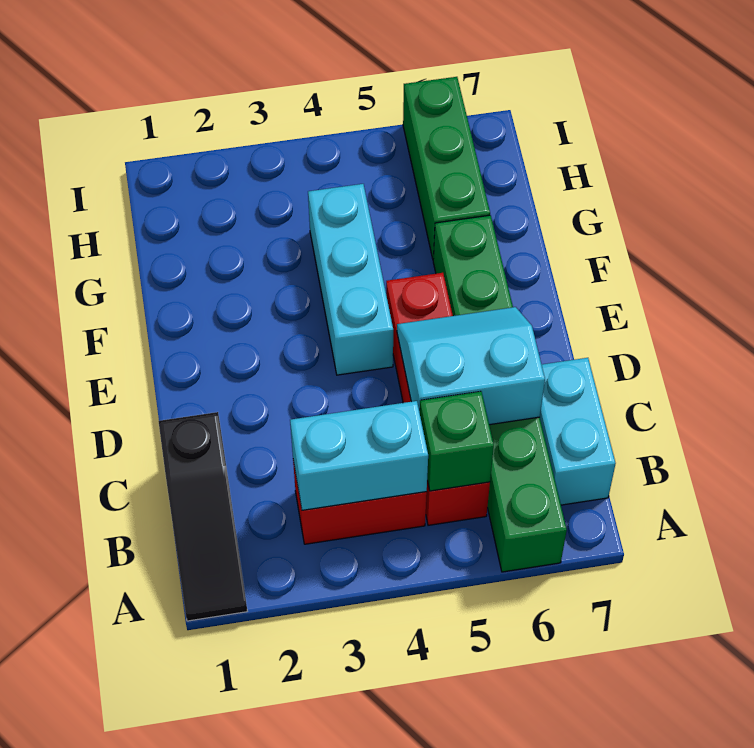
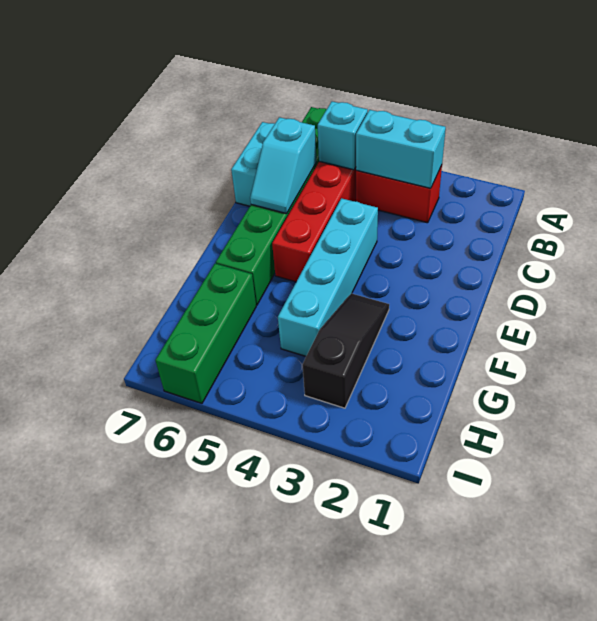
black 1x3 slope [158,412,247,621] -> black 1x3 slope moved to [303,293,389,408]
green 1x1 brick [420,391,494,491] -> cyan 1x1 brick [318,101,368,170]
cyan 2x2 slope [397,307,545,425] -> cyan 1x2 slope [250,117,316,214]
cyan 1x3 brick [308,184,393,375] -> cyan 1x4 brick [278,198,378,356]

